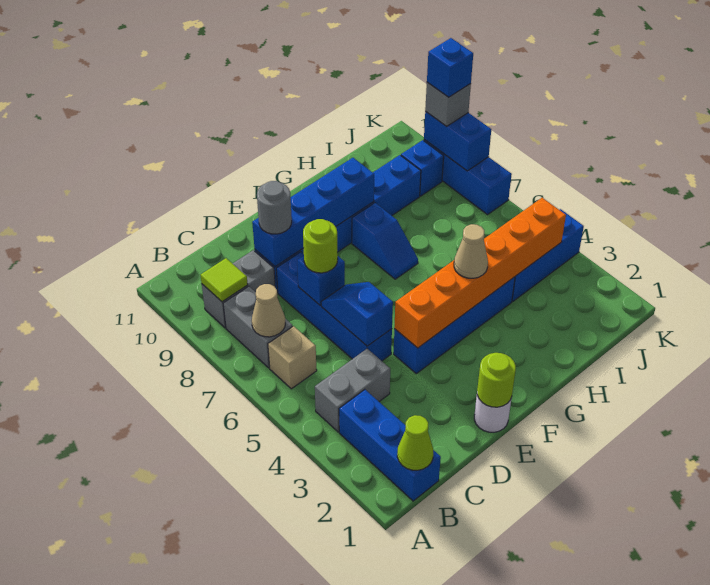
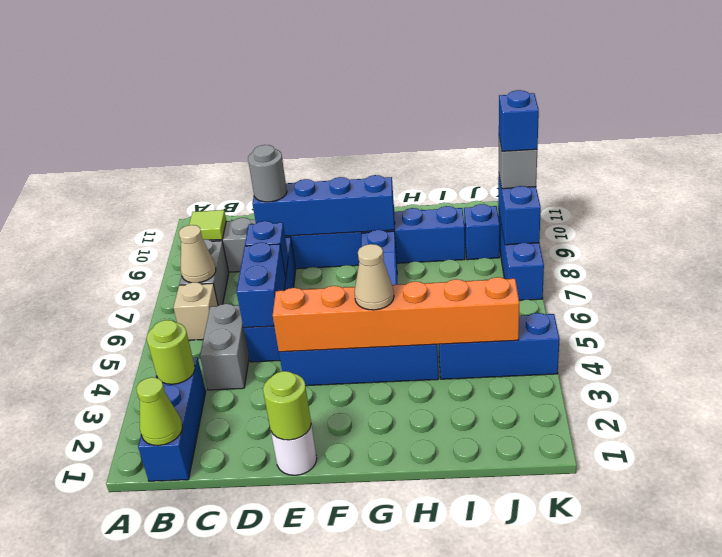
grey 1x2 brick [315,349,390,432] -> grey 1x2 brick turned to [200,304,249,390]
blue 1x2 slope [321,282,393,346] -> blue 1x2 brick [236,243,286,328]
lime 1x1 round brick [303,219,338,273] -> lime 1x1 round brick moved to [147,320,195,384]

